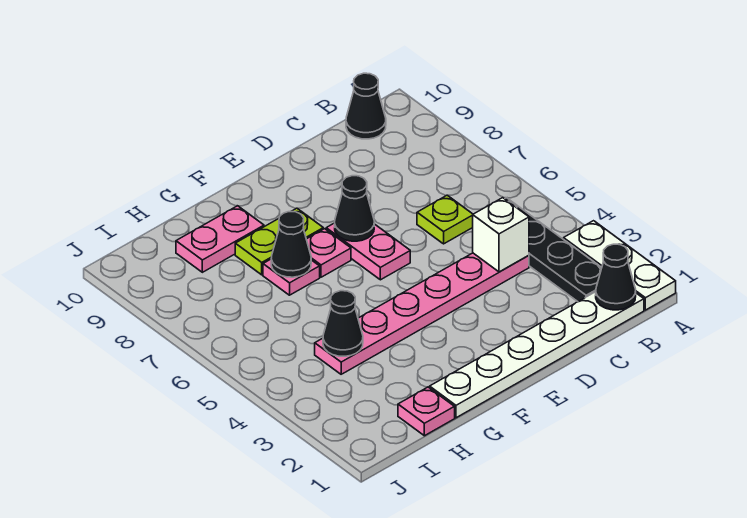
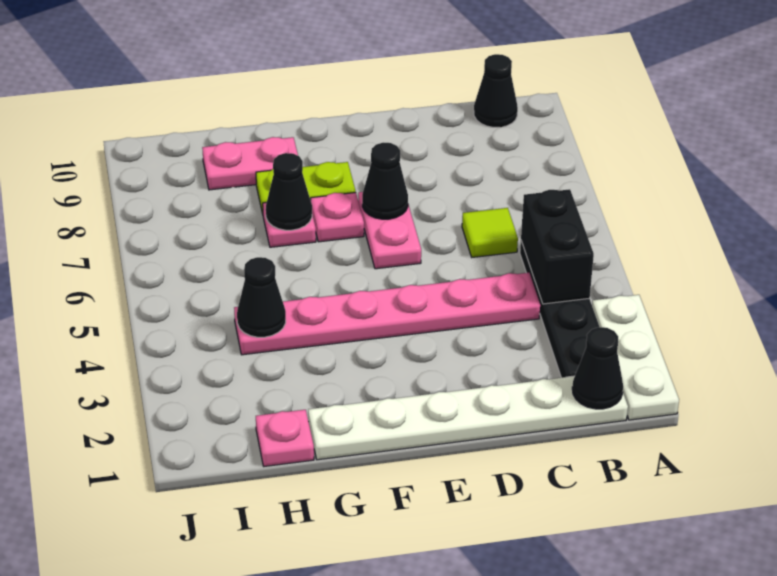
none -> black 1x2 brick [521,189,594,304]
white 1x1 brick [473,198,529,272] -> none
lime 1x1 plate [417,195,473,244] -> lime 1x1 tile [462,208,518,257]

